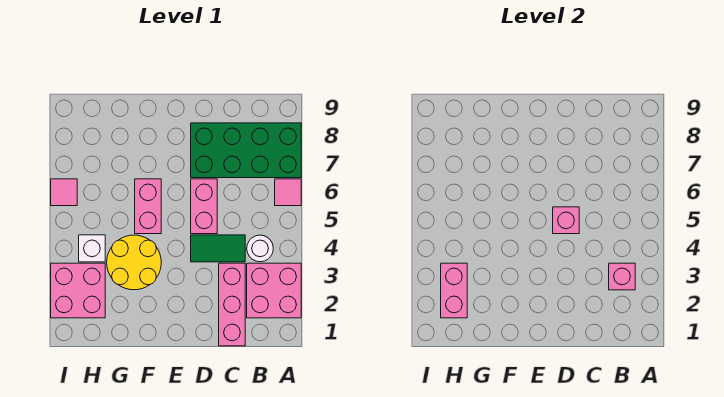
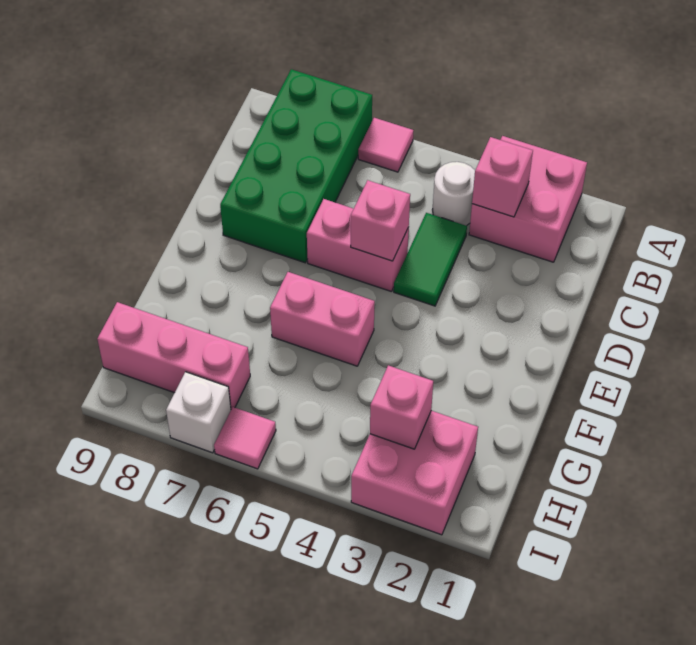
pink 1x3 brick [219,263,245,346] -> pink 1x3 brick moved to [97,302,250,409]
yellow 2x2 round brick [107,235,161,290] -> none
pink 1x2 brick [441,263,467,318] -> pink 1x1 brick [370,365,433,449]
white 1x1 brick [79,235,105,262] -> white 1x1 brick moved to [166,372,231,453]

